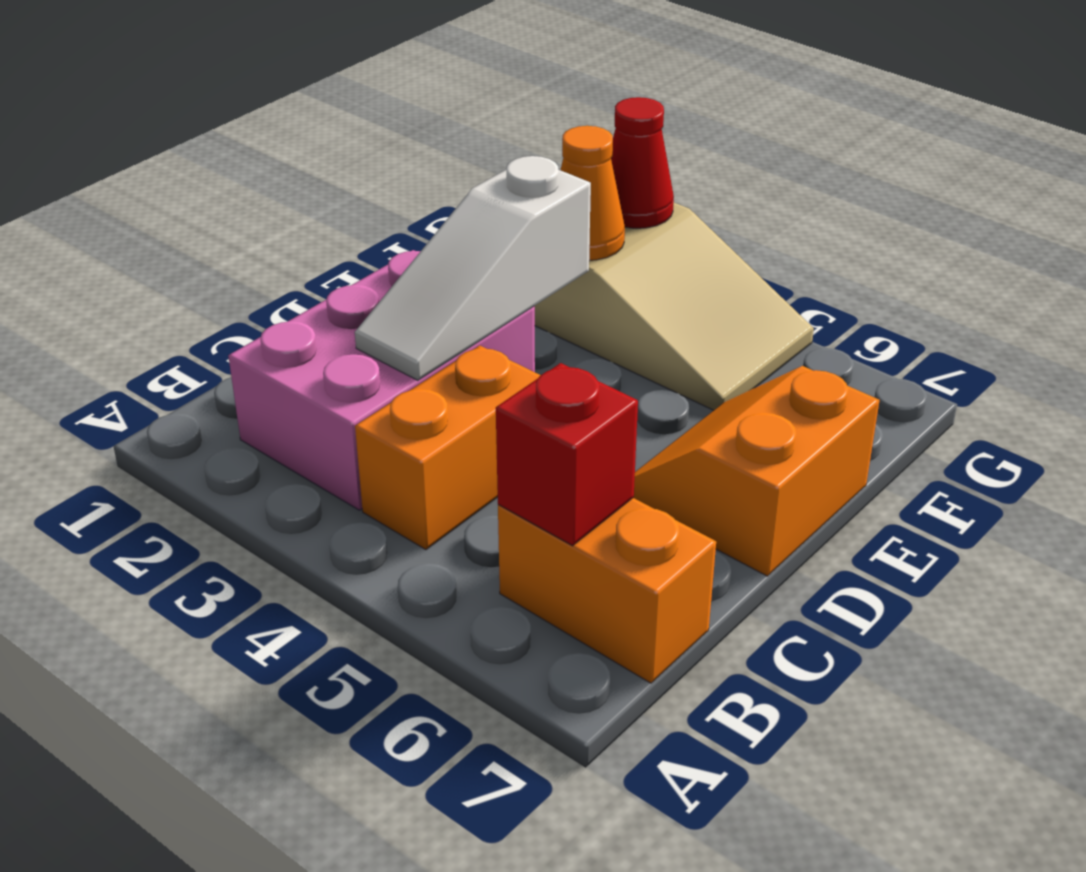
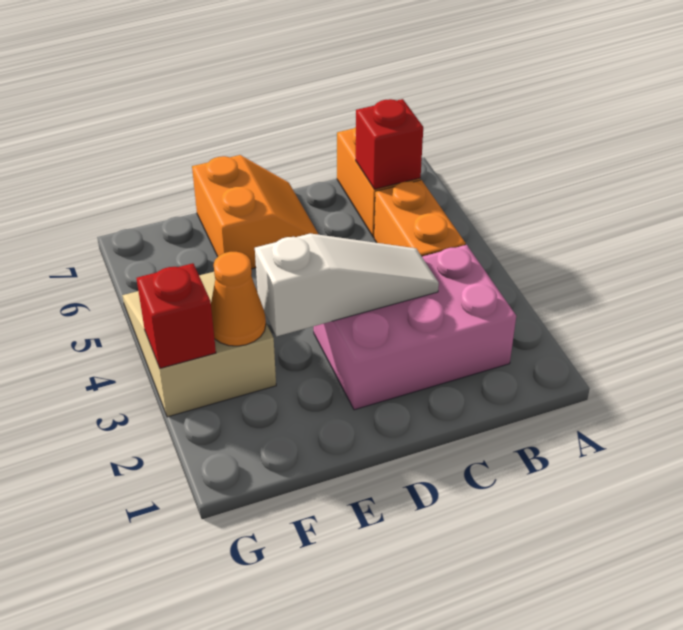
orange 1x2 brick [355,346,540,550] -> orange 1x2 brick turned to [374,180,466,256]
orange 2x2 slope [633,366,879,576] -> orange 2x2 slope turned to [192,155,319,269]
red 1x1 cone [611,97,674,228] -> red 1x1 brick [137,263,216,368]

